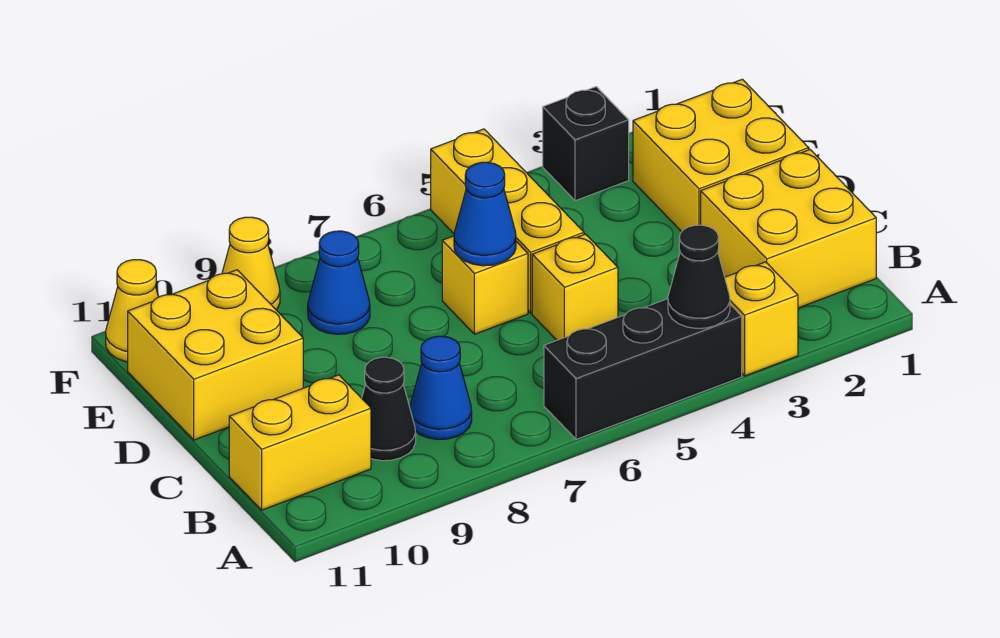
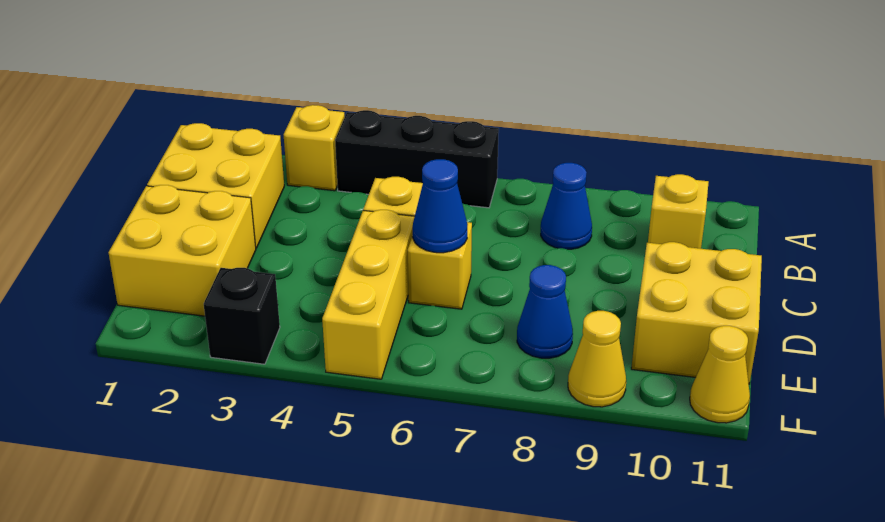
black 1x1 cone [668,225,730,328] -> none
black 1x1 cone [362,357,416,461] -> none
yellow 1x2 brick [229,375,371,510] -> yellow 1x1 brick [648,174,709,249]

